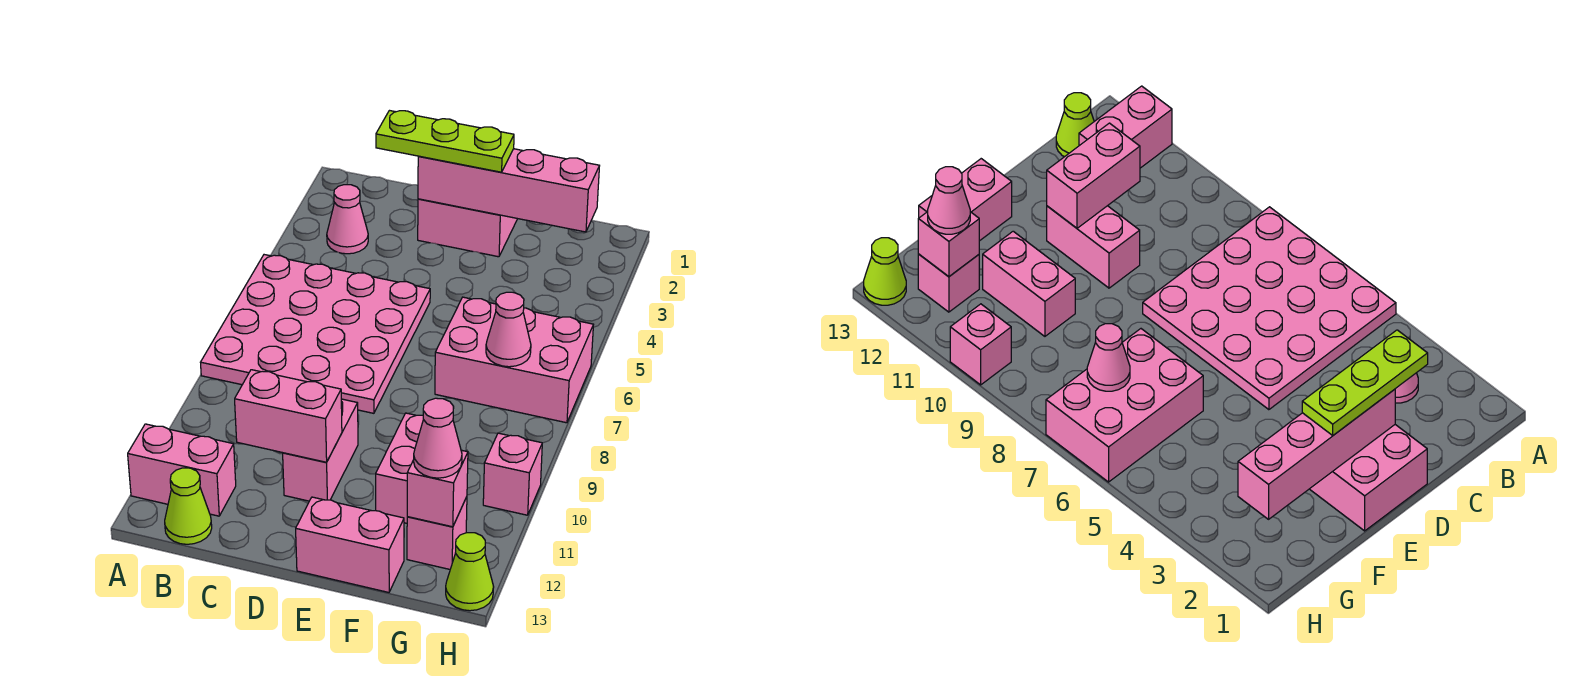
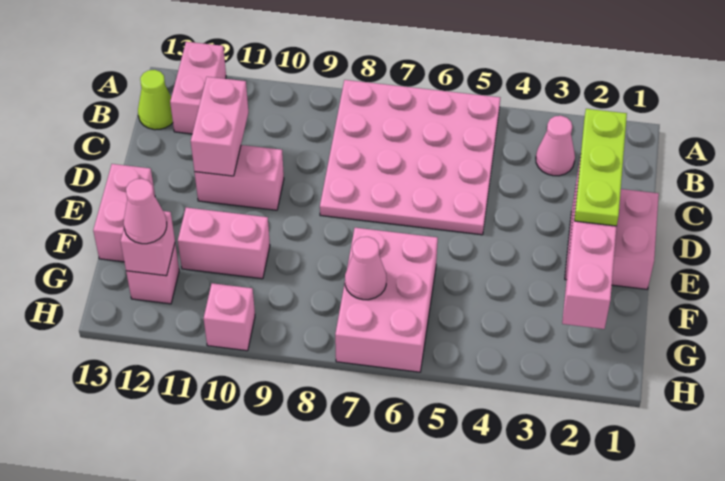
lime 1x1 cone [446,533,494,611] -> none

